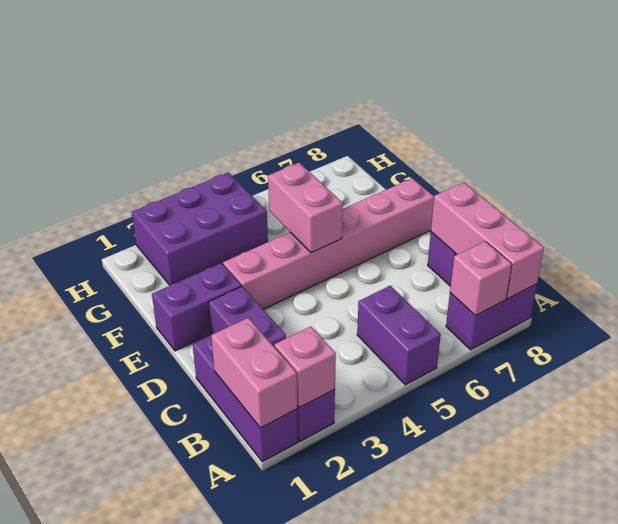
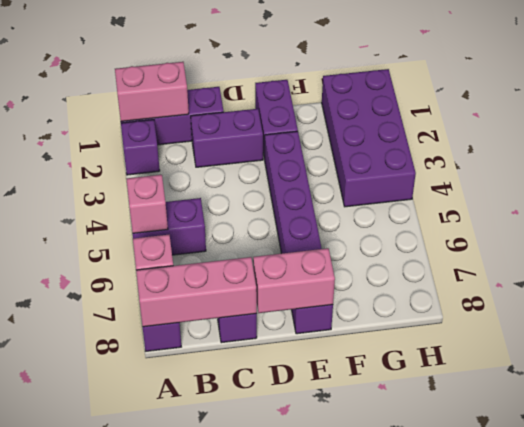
pink 1x1 brick [274,327,336,408] -> pink 1x1 brick moved to [126,175,168,233]
pink 1x6 brick [223,178,434,309] -> purple 1x6 brick [265,131,333,334]
pink 1x2 brick [268,163,343,253] -> pink 1x2 brick moved to [253,248,335,313]
purple 2x3 brick [132,172,268,285] -> purple 2x4 brick [322,69,416,207]

